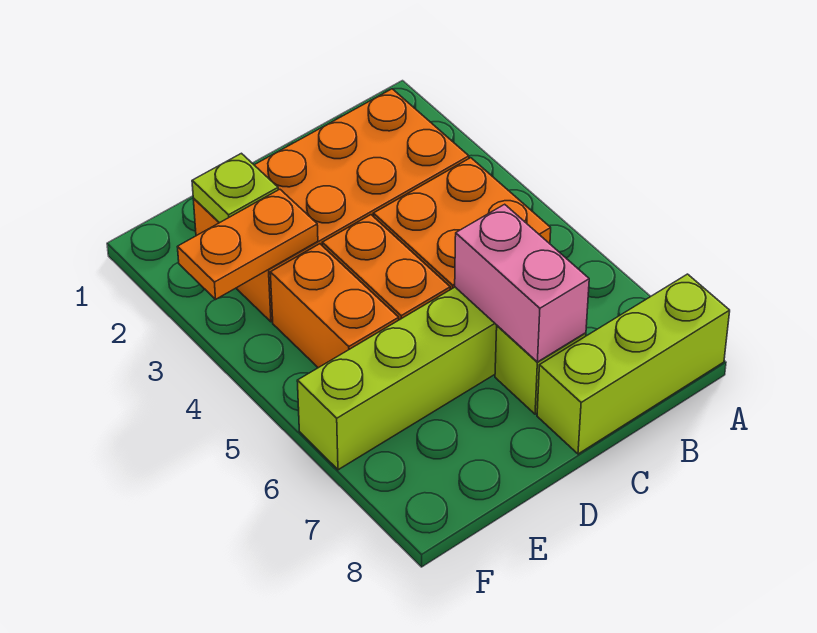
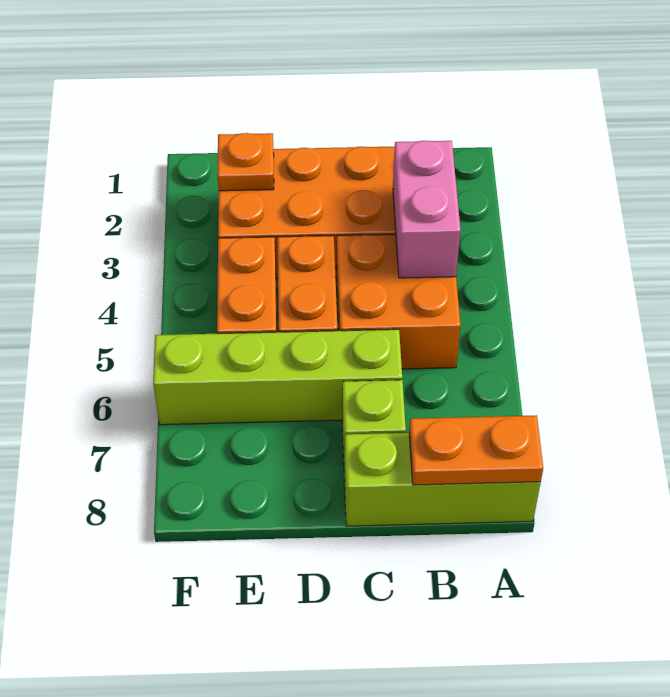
pink 1x2 brick [455,204,589,362] -> pink 1x2 brick moved to [393,141,461,278]
lime 1x1 plate [192,153,278,223] -> orange 1x1 plate [217,133,274,191]
orange 1x2 plate [178,189,318,300] -> orange 1x2 plate moved to [409,415,543,485]

